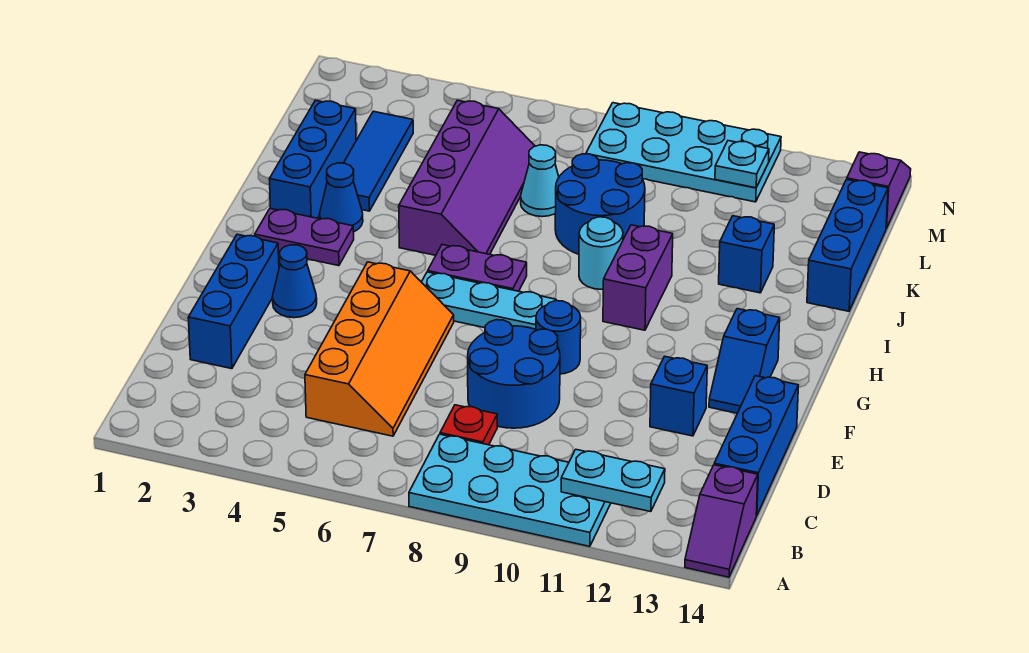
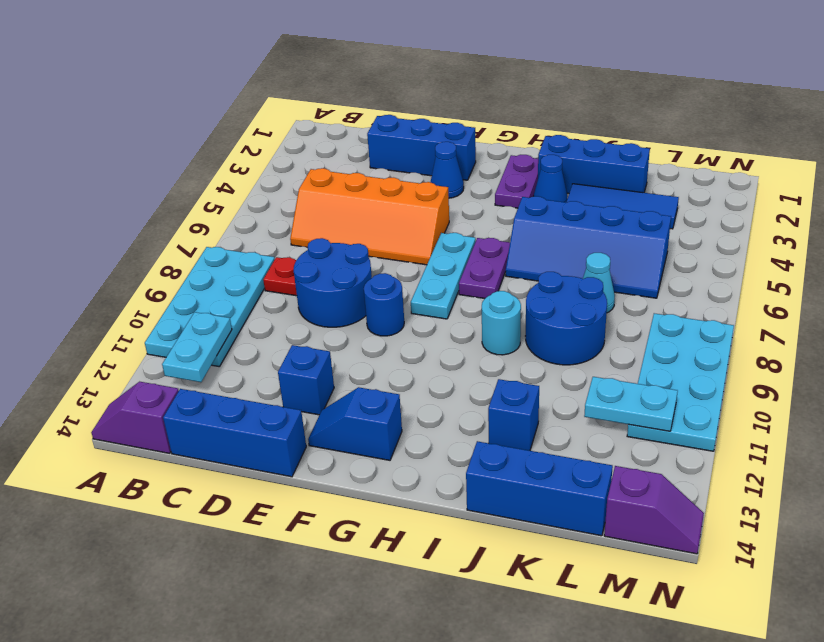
purple 1x2 brick [603,225,673,330] -> none
purple 2x4 slope [399,100,535,255] -> blue 2x4 slope [506,196,671,298]
cyan 1x1 plate [715,141,769,188] -> cyan 1x2 plate [584,377,678,431]

